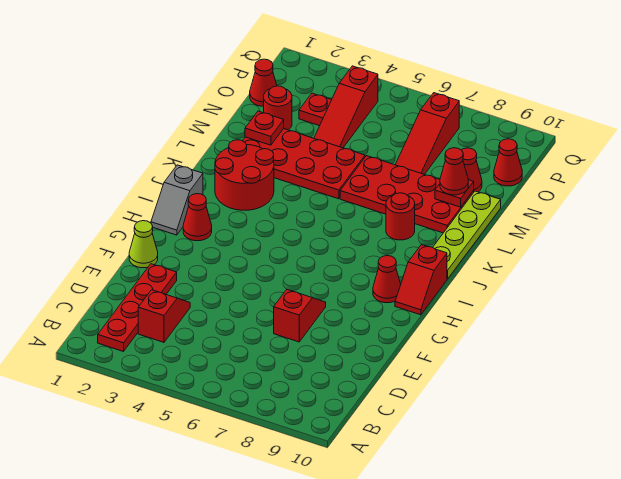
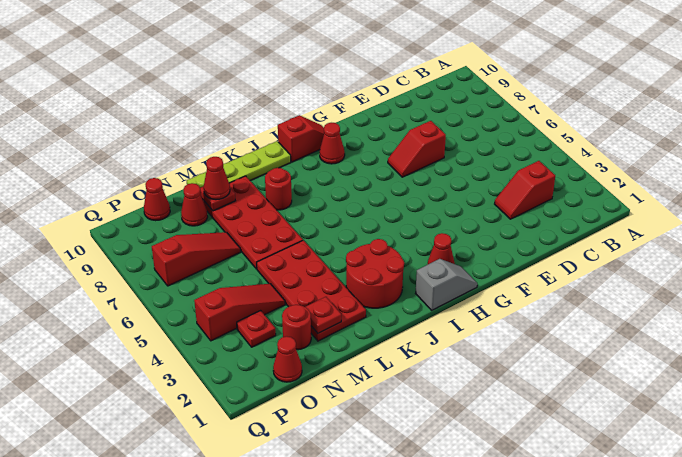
red 1x4 plate [98,264,177,352] -> none
lime 1x1 cone [129,221,158,268] -> none

